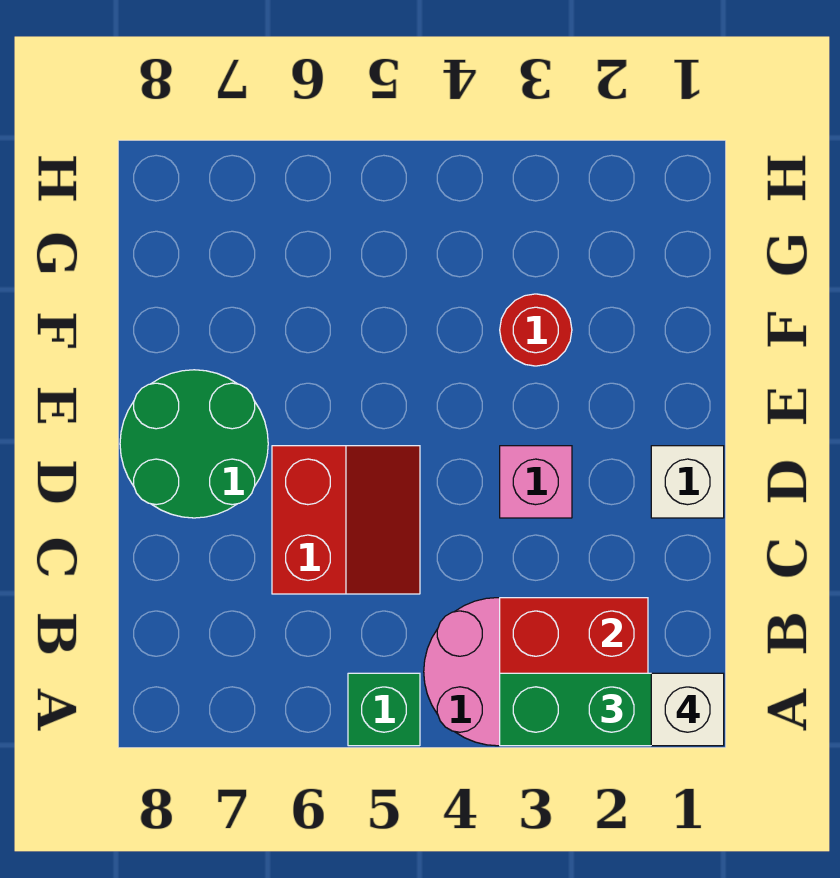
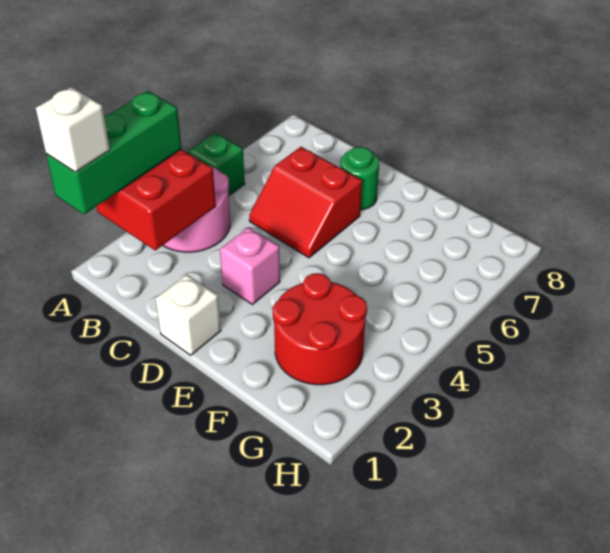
green 2x2 round brick [120,370,268,518] -> green 1x1 round brick [341,147,379,210]
red 1x1 round brick [500,294,572,366] -> red 2x2 round brick [273,273,367,385]

